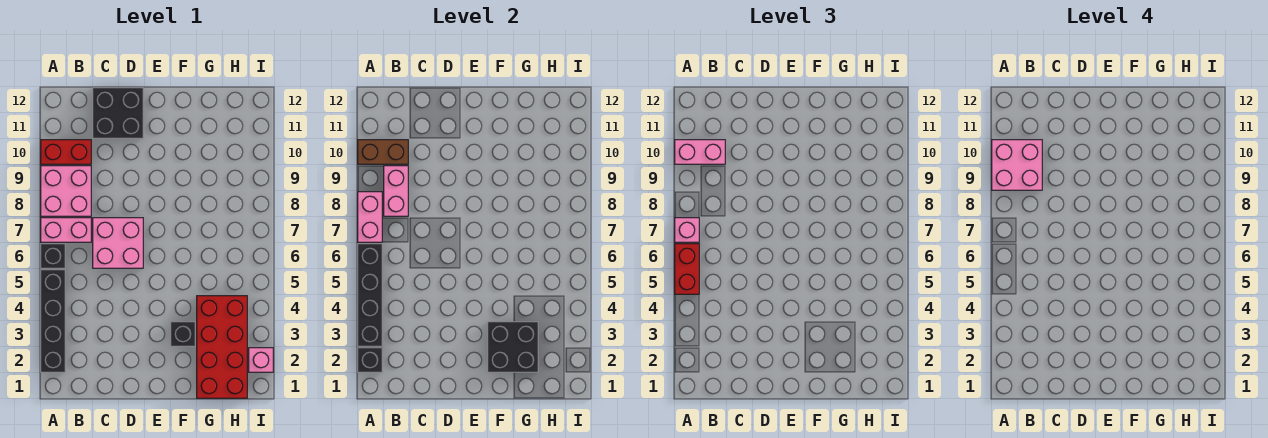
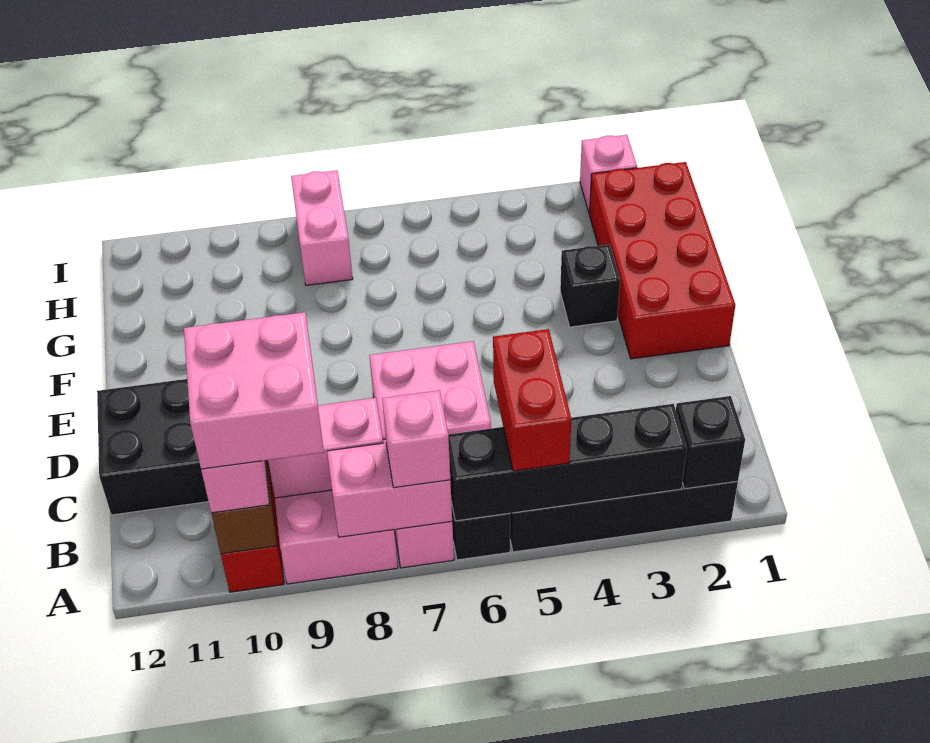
red 1x2 brick [675,244,699,294] -> red 1x2 brick turned to [493,329,571,471]
black 2x2 brick [488,322,538,372] -> none
red 2x4 brick [197,296,247,398] -> red 2x4 brick turned to [589,162,735,359]
none -> pink 1x2 brick [291,170,353,285]

